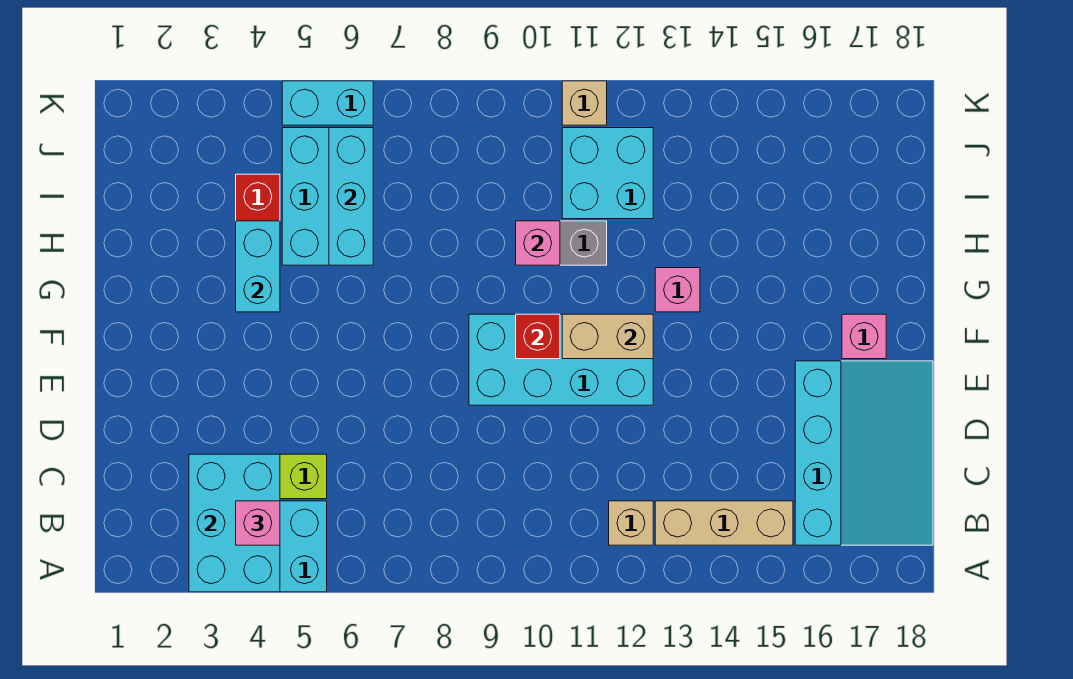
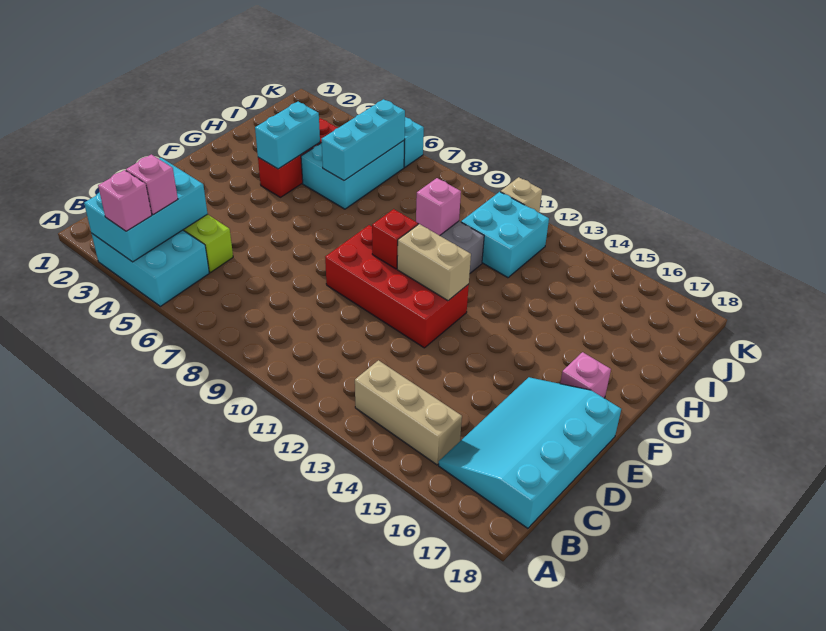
tan 1x1 brick [609,501,653,545] -> none
cyan 3x4 slope [795,361,933,545] -> cyan 3x4 slope turned to [439,377,621,528]
cyan 2x4 brick [469,314,653,405] -> red 2x4 brick [325,225,469,348]
pink 1x1 brick [655,268,700,312] -> pink 1x1 brick moved to [98,170,152,231]

